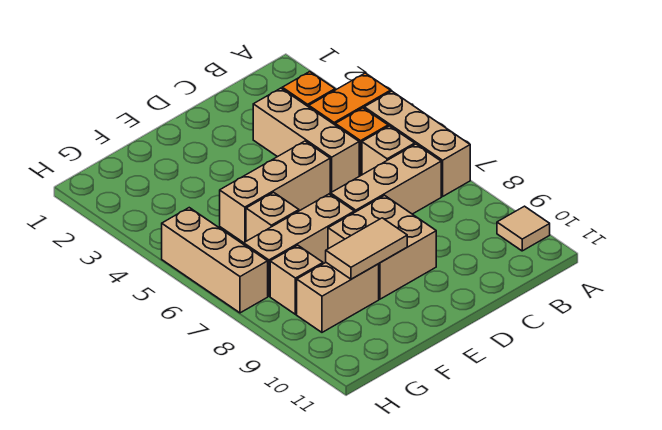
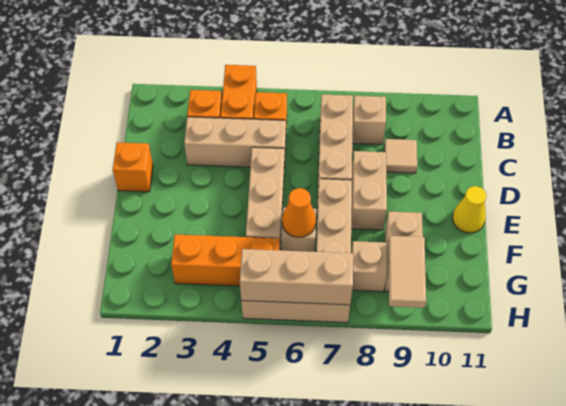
tan 1x3 brick [364,91,470,196] -> tan 1x3 brick moved to [240,249,353,305]
tan 1x1 tile [497,206,550,251] -> tan 1x1 tile moved to [384,139,417,173]
tan 1x1 brick [362,126,415,175] -> tan 1x1 brick moved to [352,96,386,144]
none -> orange 1x1 brick [113,142,153,192]
tan 2x2 brick [328,195,436,299] -> tan 1x2 brick [351,151,387,230]
tan 1x2 tile [326,218,407,279] -> tan 1x2 tile moved to [389,236,426,308]
none -> yellow 1x1 cone [452,186,487,233]
none -> orange 1x1 cone [282,188,316,237]
none -> orange 1x3 brick [171,234,280,286]

